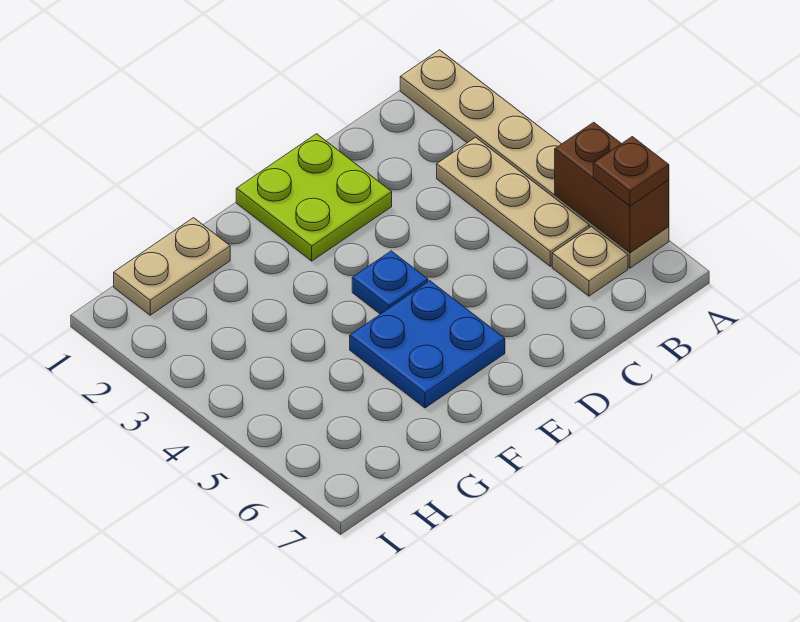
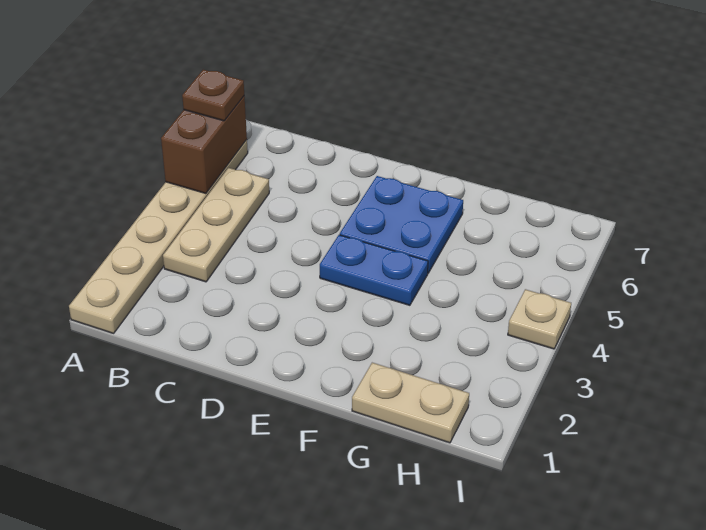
tan 1x1 plate [552,226,628,296] -> tan 1x1 plate moved to [508,289,571,349]
lime 2x2 plate [236,134,392,261] -> none
blue 1x1 plate [352,251,428,314] -> blue 1x2 plate [320,235,428,305]

